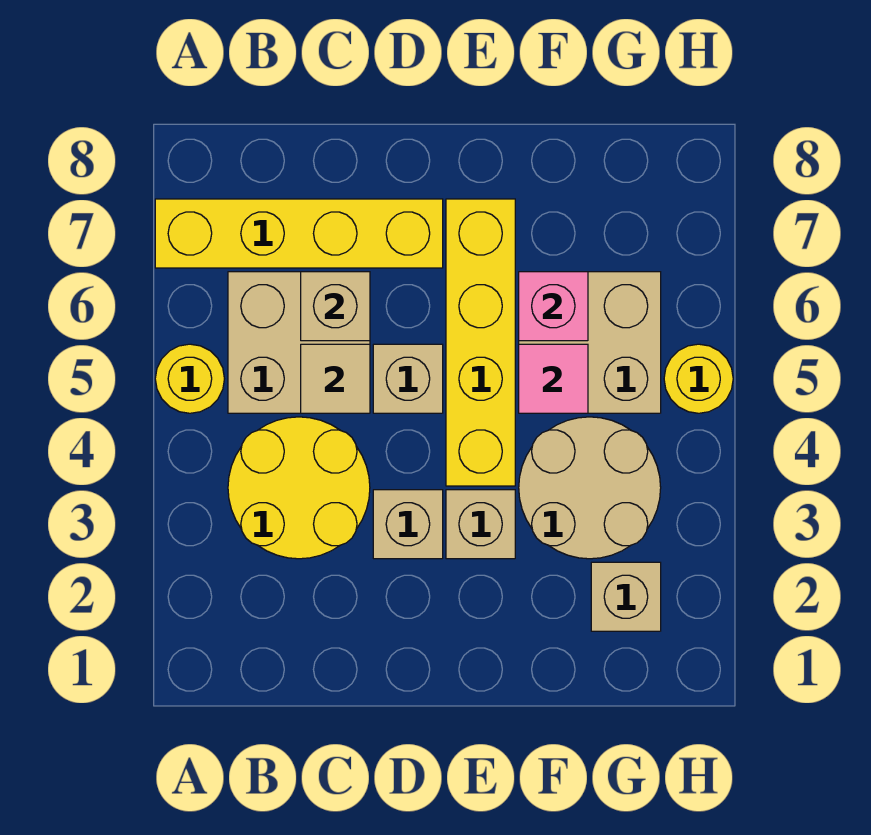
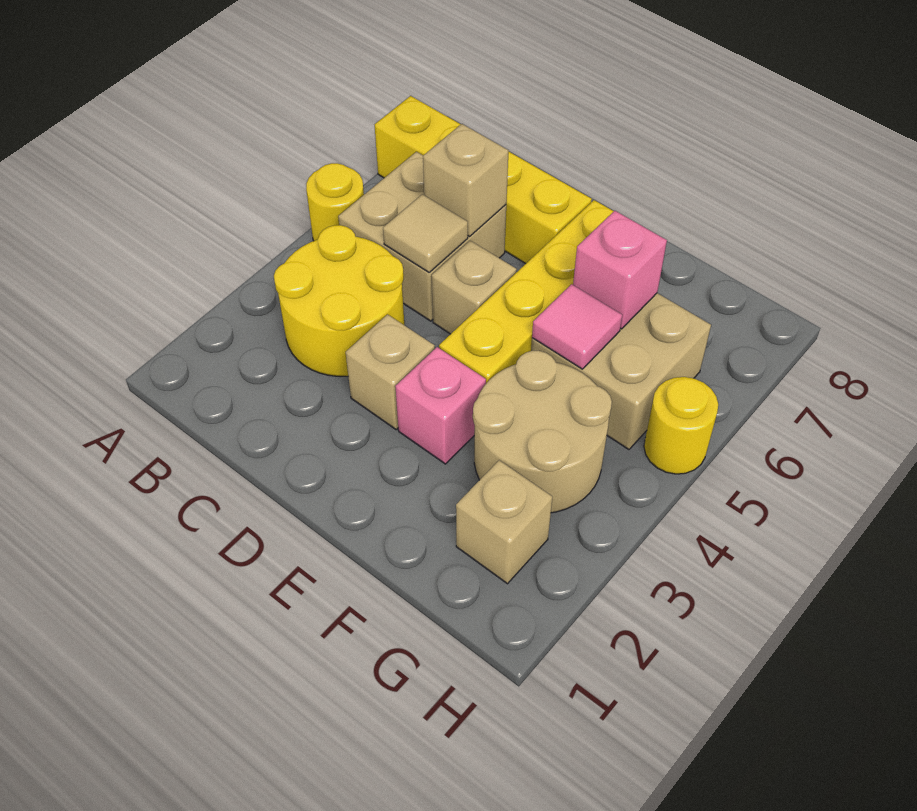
tan 1x1 brick [446,490,515,559] -> pink 1x1 brick [395,347,486,464]

